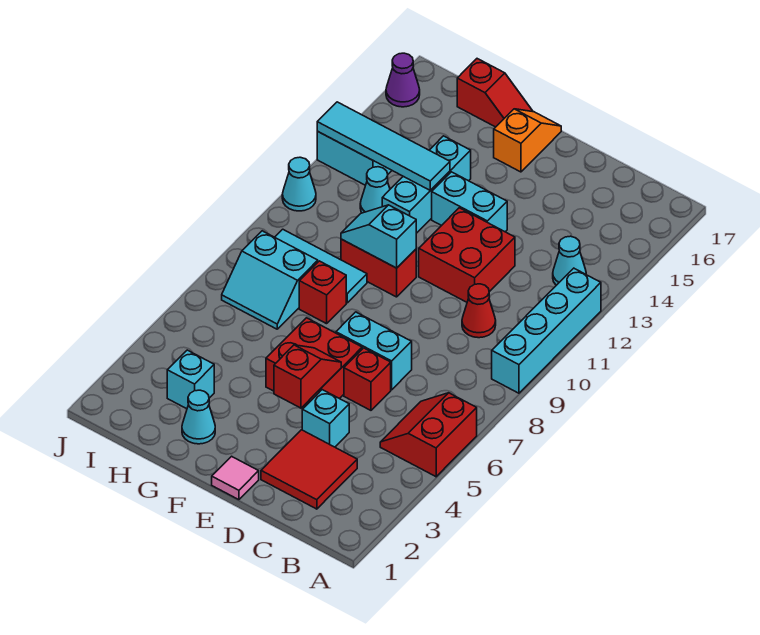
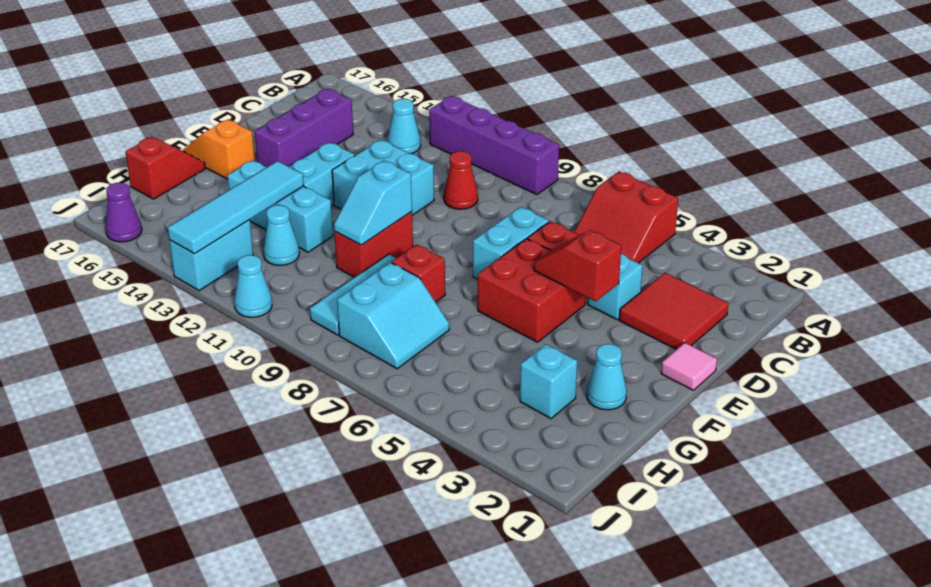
cyan 1x4 brick [492,268,601,393] -> purple 1x4 brick [429,96,559,195]
none -> purple 1x3 brick [255,89,353,167]
red 2x2 brick [419,208,515,302] -> cyan 2x2 brick [332,140,434,215]

